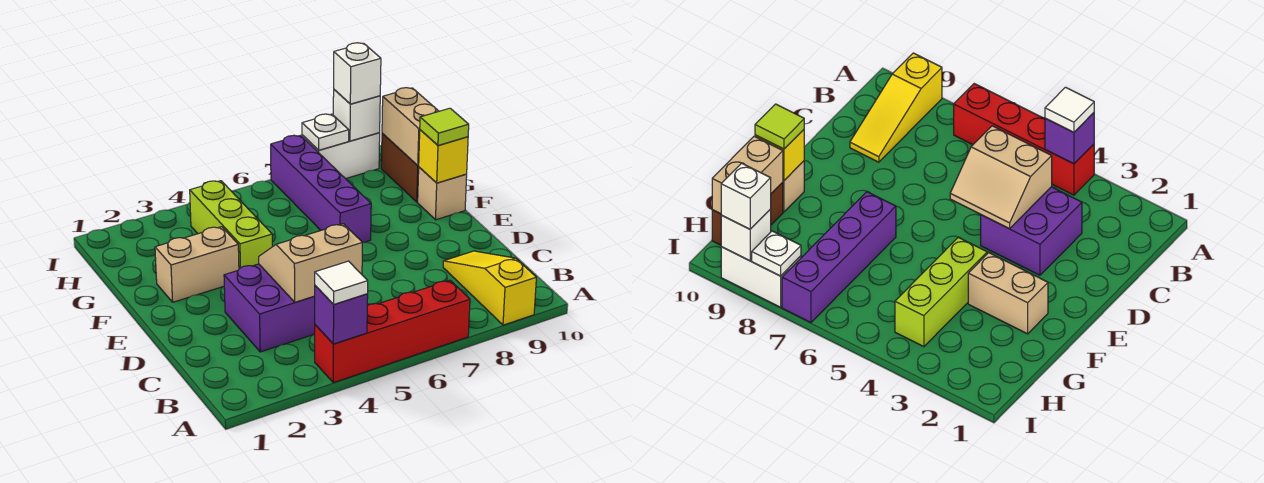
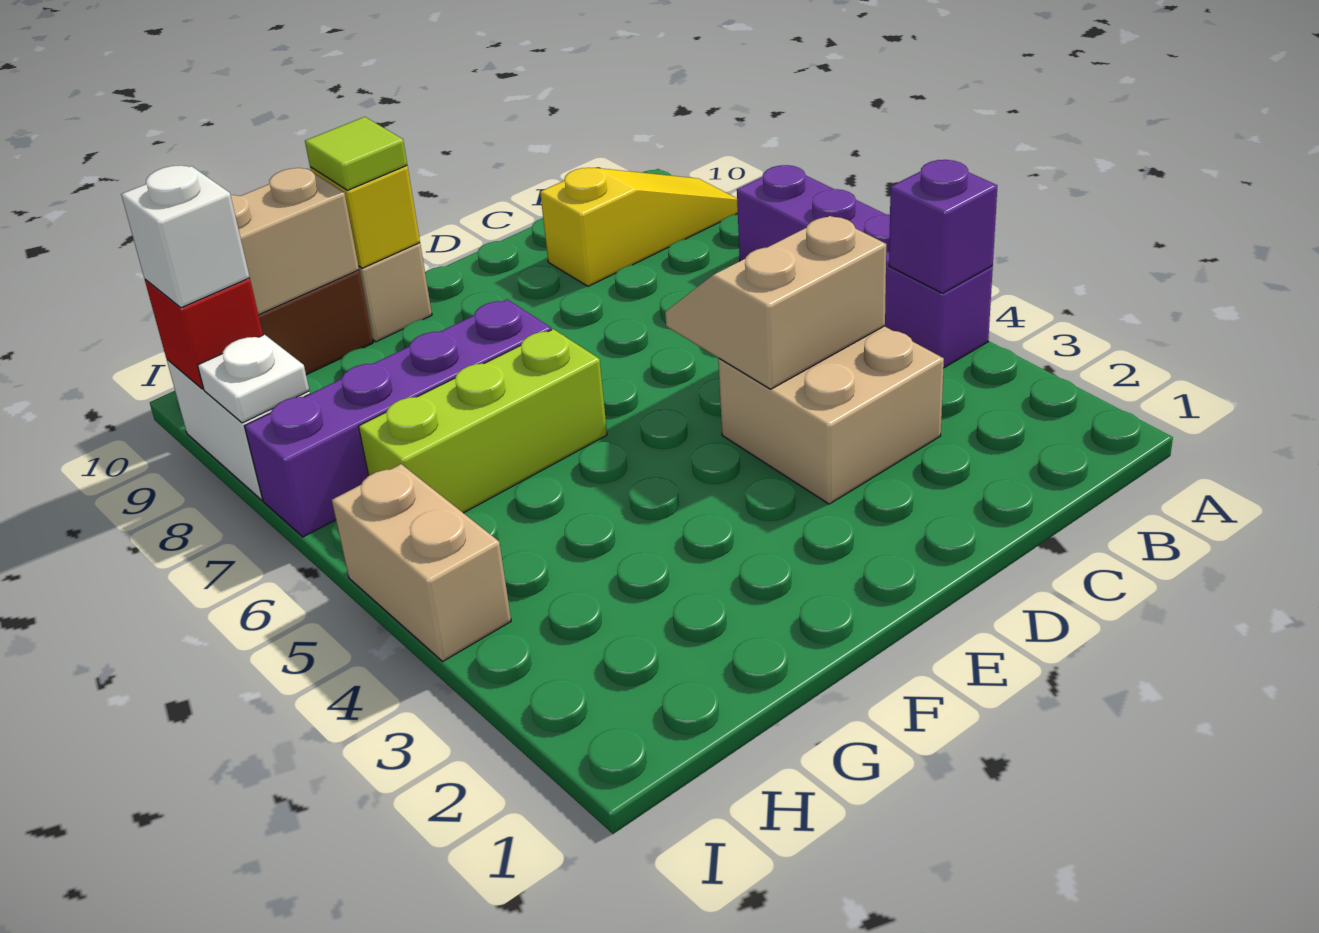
red 1x4 brick [315,280,470,383] -> purple 1x4 brick [737,165,993,368]
white 1x1 tile [315,261,368,304] -> none
yellow 1x3 slope [443,251,536,325] -> yellow 1x3 slope turned to [540,168,738,286]
purple 2x2 brick [224,264,315,352] -> tan 2x2 brick [718,326,944,504]
tan 2x2 slope [259,224,362,302] -> tan 2x2 slope turned to [665,216,886,389]
tan 1x2 brick [155,227,239,302] -> tan 1x2 brick moved to [332,464,511,661]
lime 1x3 brick [190,181,272,269] -> lime 1x3 brick moved to [359,329,607,513]
white 1x1 brick [333,90,380,141] -> red 1x1 brick [145,278,263,389]

